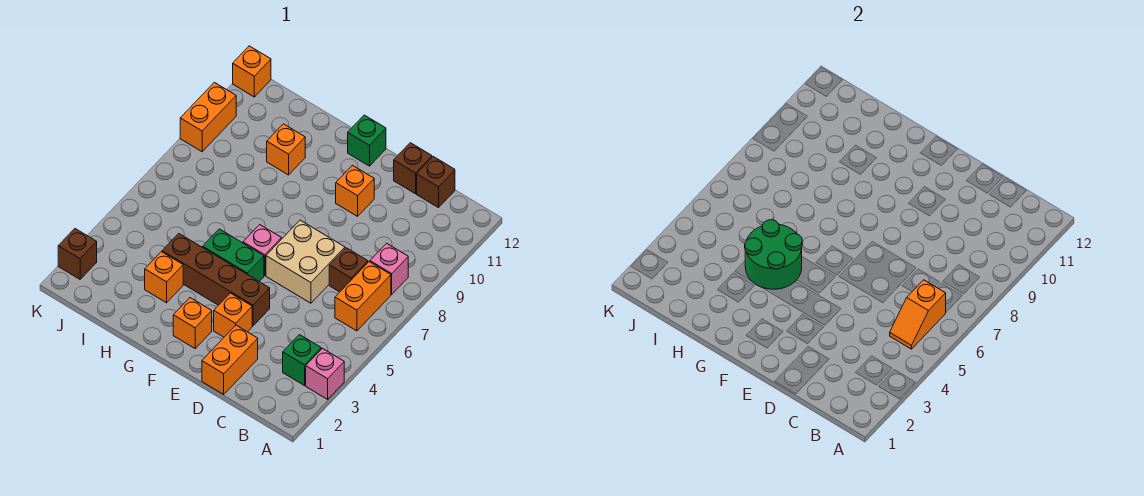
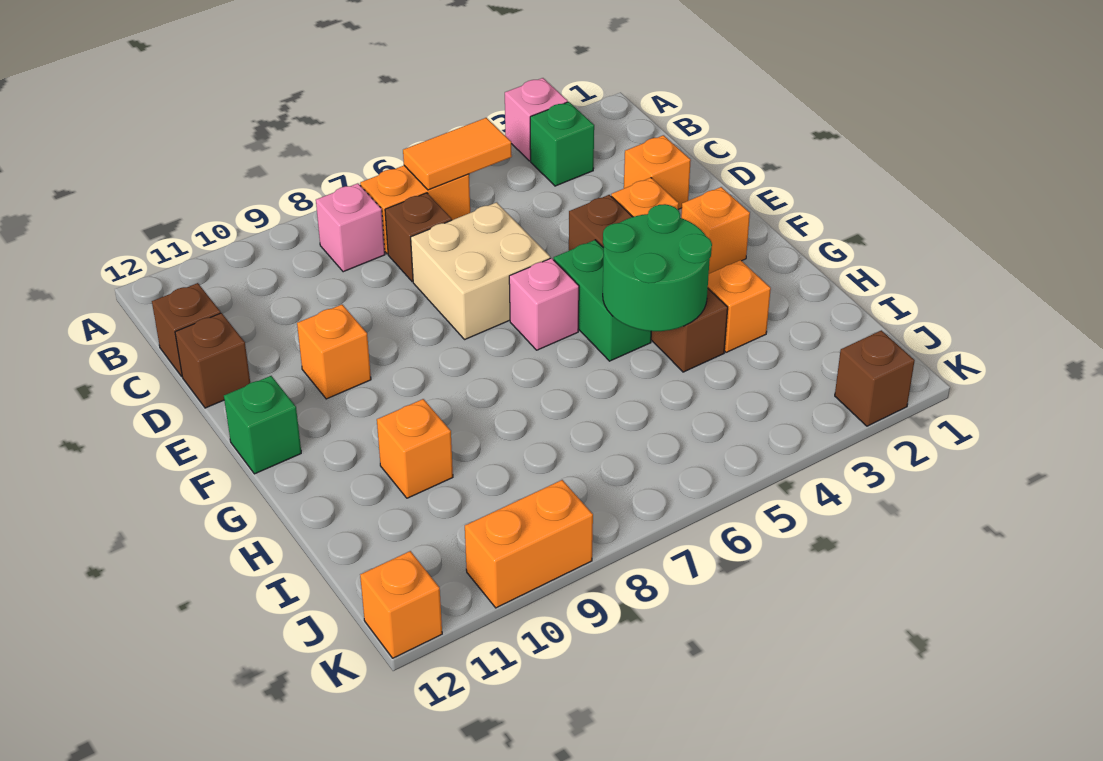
orange 1x2 slope [890,280,946,349] -> orange 1x2 tile [403,118,512,190]
orange 1x2 brick [202,325,258,394] -> orange 1x1 brick [624,135,691,209]

